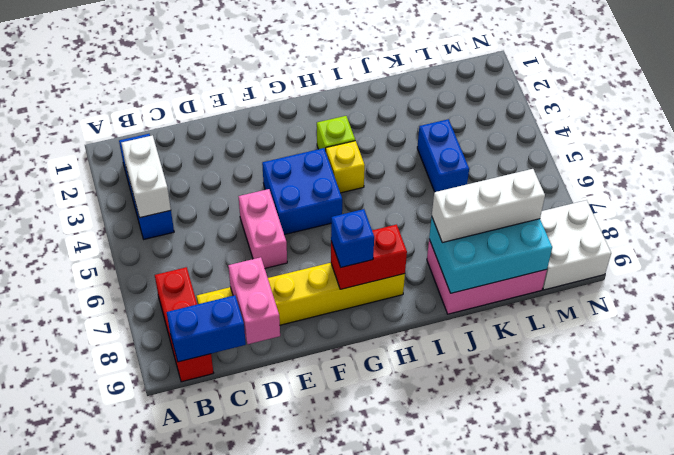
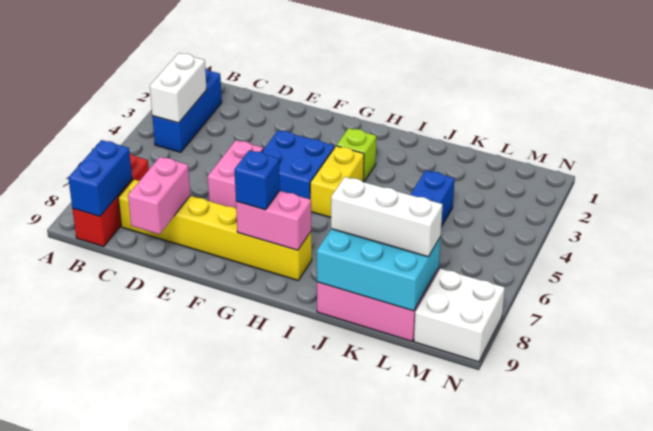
blue 1x2 brick [167,295,246,362] -> blue 1x2 brick turned to [68,140,132,216]
red 1x2 brick [331,224,407,289] -> pink 1x2 brick [236,191,311,250]
yellow 1x1 brick [326,141,365,193] -> yellow 1x2 brick [310,146,364,217]

